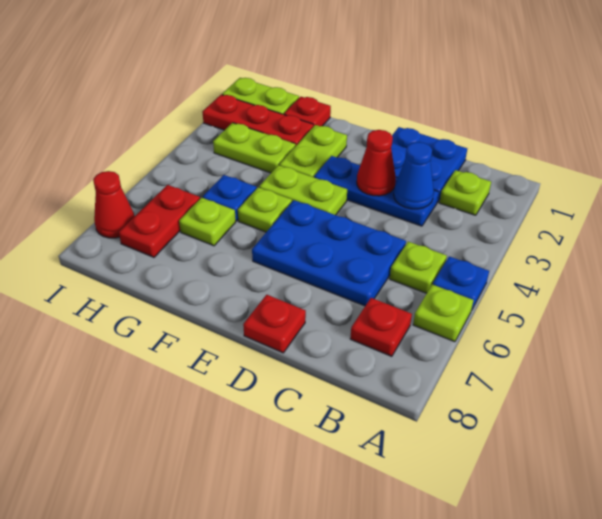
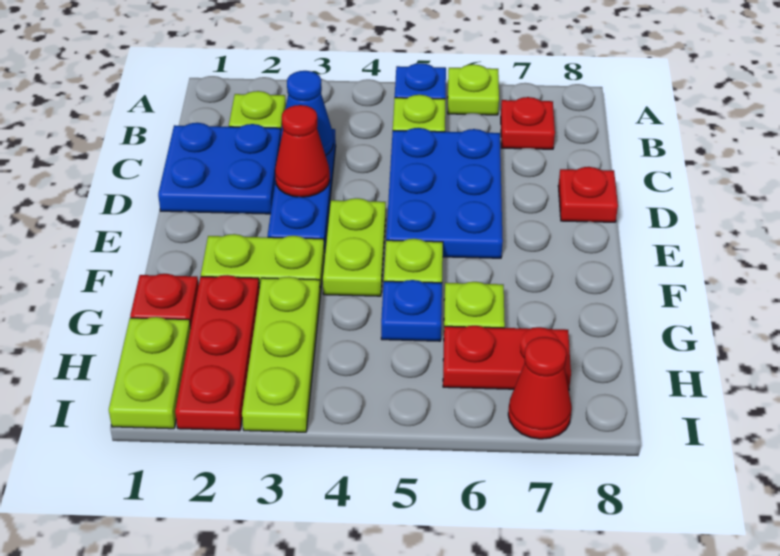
lime 1x2 plate [213,123,296,173] -> lime 1x3 plate [242,277,320,432]

